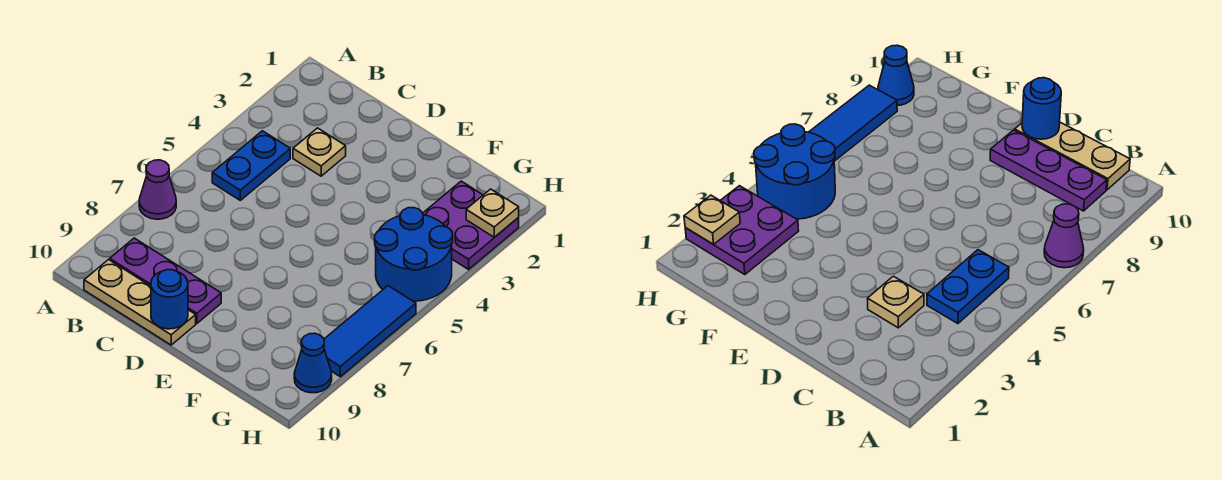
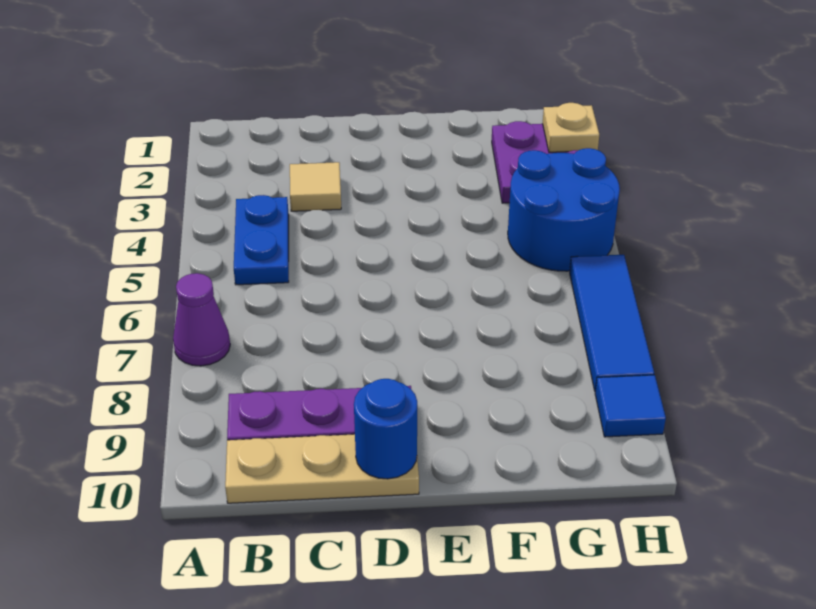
tan 1x1 plate [293,128,346,176] -> tan 1x1 tile [290,162,341,211]
blue 1x1 cone [294,333,332,393] -> blue 1x1 tile [595,375,666,437]

